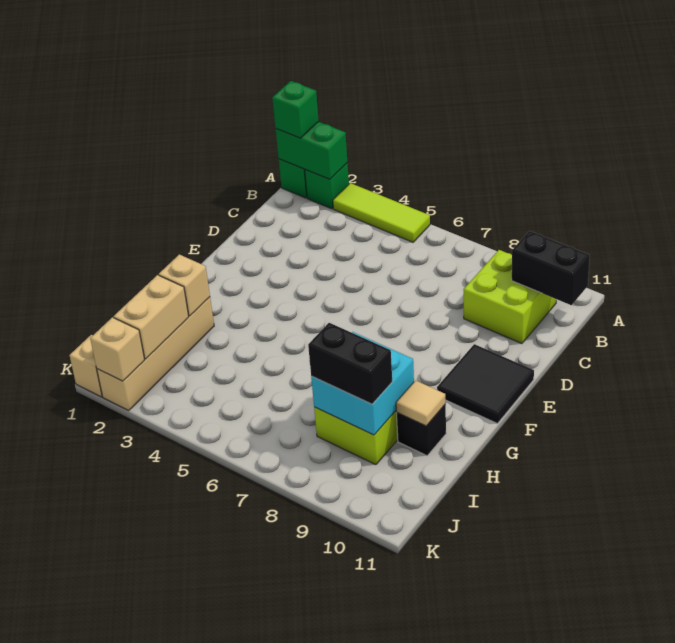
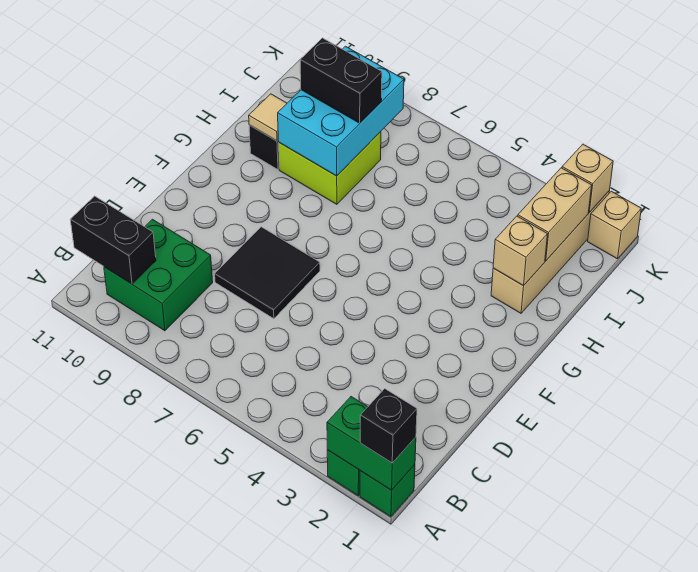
green 1x1 brick [272,81,319,138] -> black 1x1 brick [360,389,417,463]
lime 1x3 tile [333,183,430,242] -> none
lime 2x2 brick [464,250,556,344] -> green 2x2 brick [104,219,213,331]
black 2x2 tile [437,344,534,424] -> black 2x2 tile moved to [215,227,320,319]
cyan 2x2 brick [311,332,414,435] -> cyan 2x3 brick [278,46,404,176]

